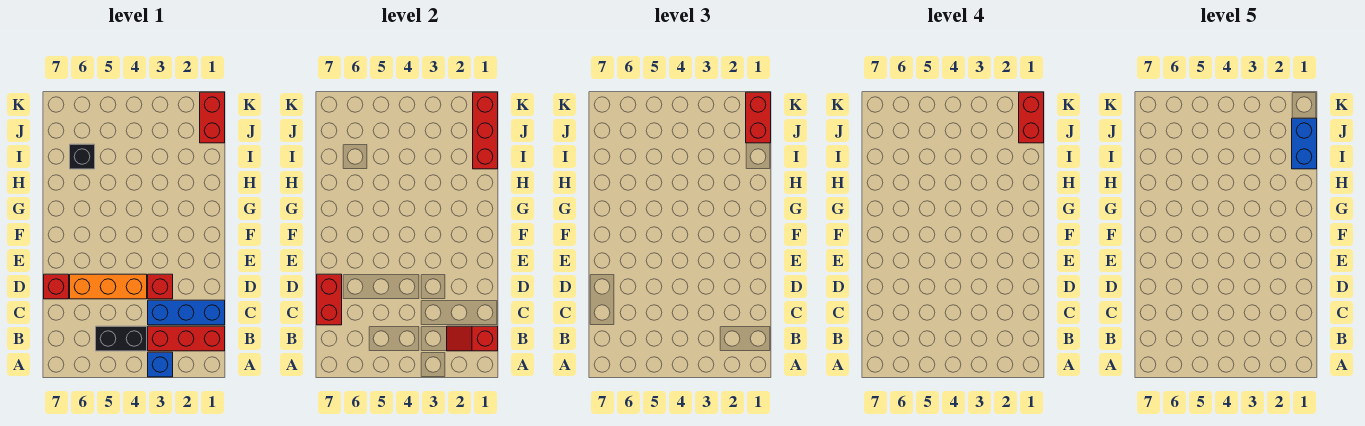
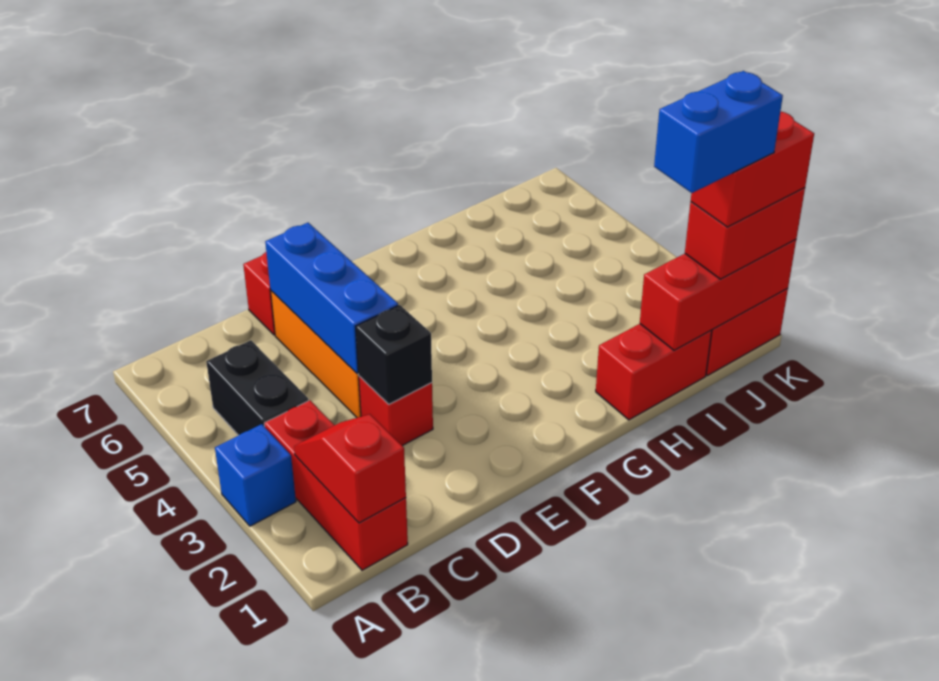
blue 1x3 brick [148,300,225,325] -> blue 1x3 brick moved to [265,223,398,374]
red 1x2 brick [317,274,342,325] -> red 1x2 brick moved to [596,324,712,420]
black 1x1 brick [70,144,95,169] -> black 1x1 brick moved to [356,305,432,404]

